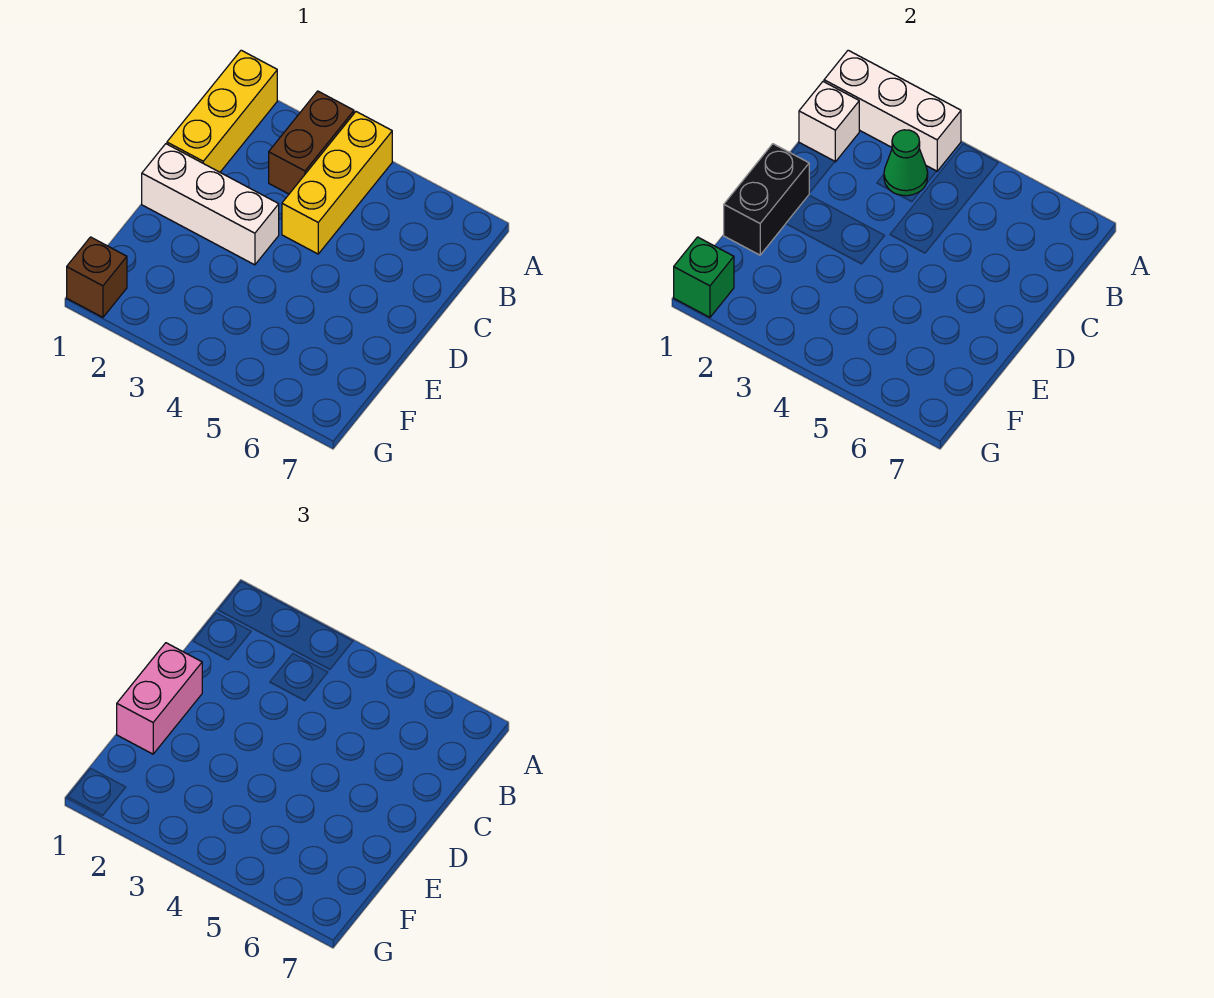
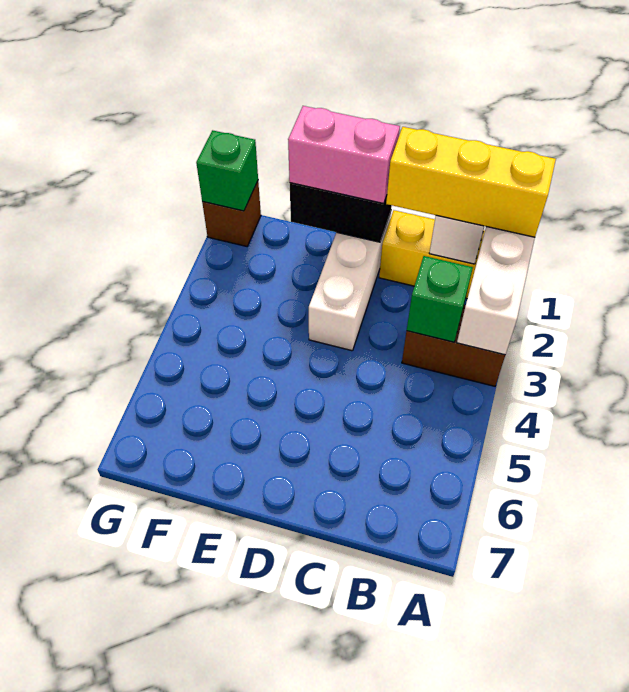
yellow 1x3 brick [282,112,392,254] -> yellow 1x3 brick moved to [386,127,556,237]
green 1x1 cone [884,130,928,196] -> green 1x1 brick [407,256,473,342]

